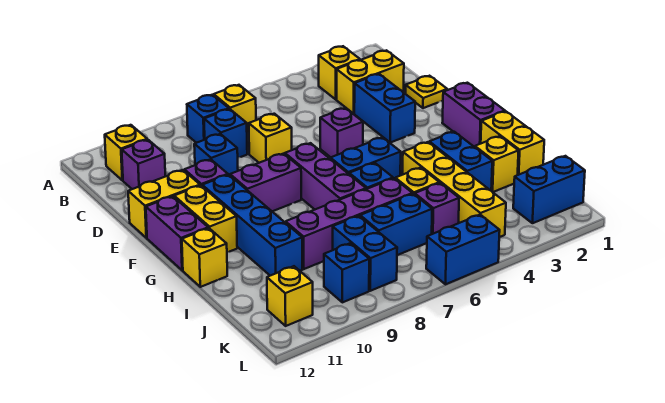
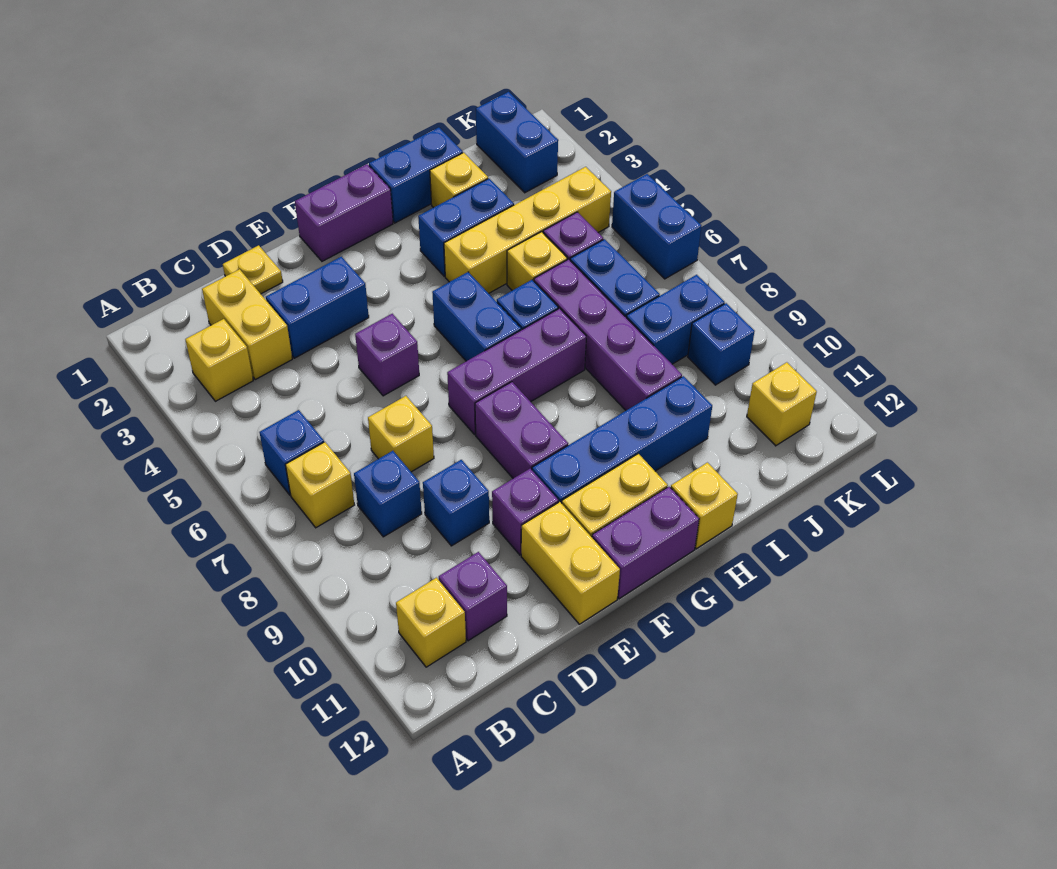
blue 1x1 brick [187,95,229,143] -> blue 1x1 brick moved to [259,410,324,495]
yellow 1x2 brick [481,111,544,175] -> blue 1x2 brick [369,127,463,223]

